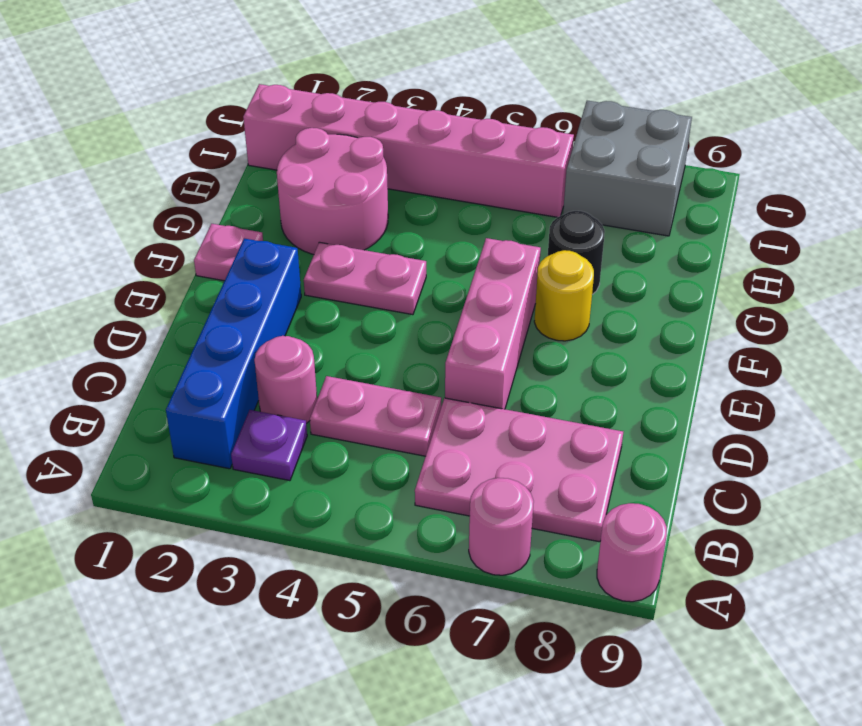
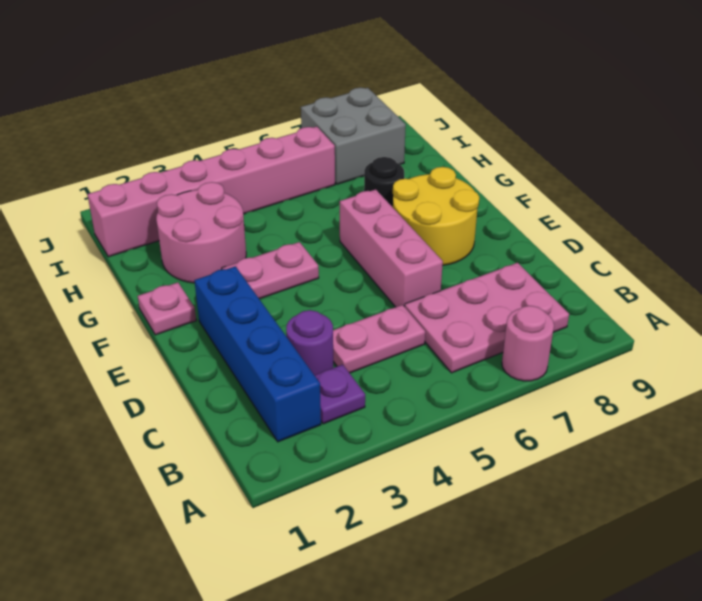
pink 1x1 round brick [597,503,667,602] -> none
pink 1x1 round brick [254,336,317,423] -> purple 1x1 round brick [286,310,333,375]
yellow 1x1 round brick [534,250,594,341] -> yellow 2x2 round brick [393,167,479,265]

